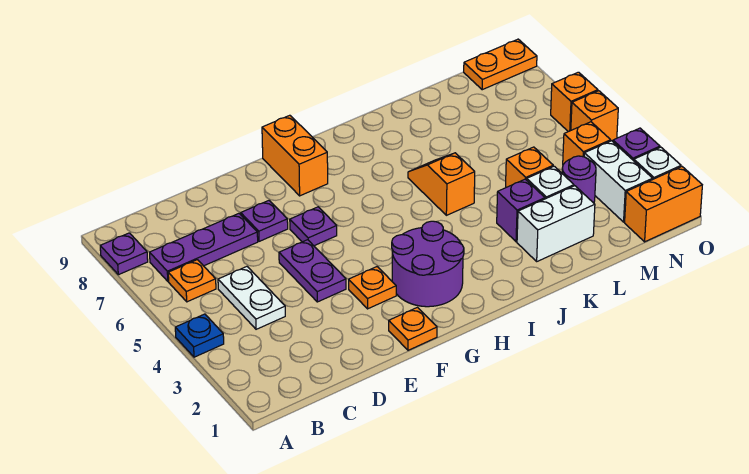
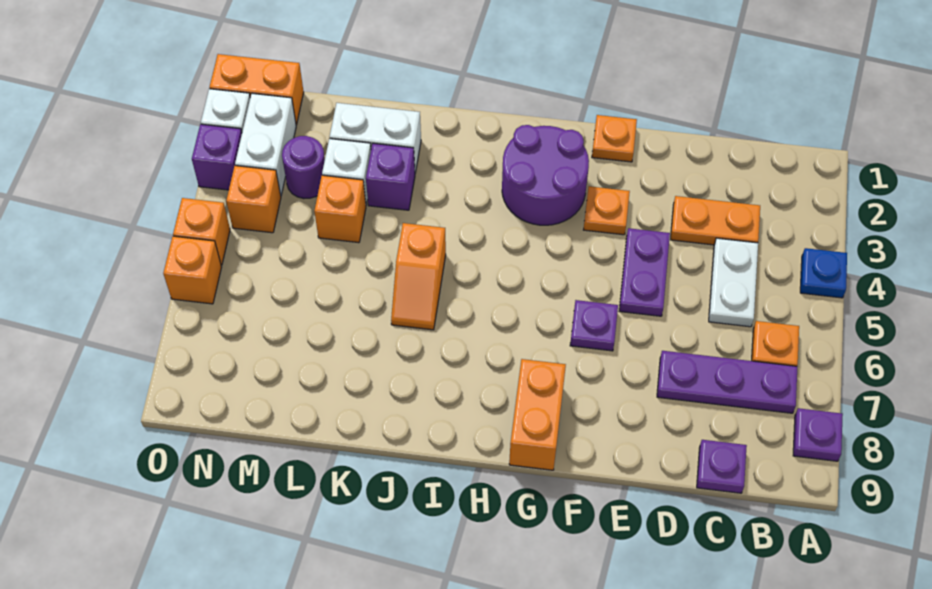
purple 1x1 plate [241,201,288,241] -> purple 1x1 plate moved to [697,440,747,493]
orange 1x2 plate [464,39,537,90] -> orange 1x2 plate moved to [670,196,760,245]

